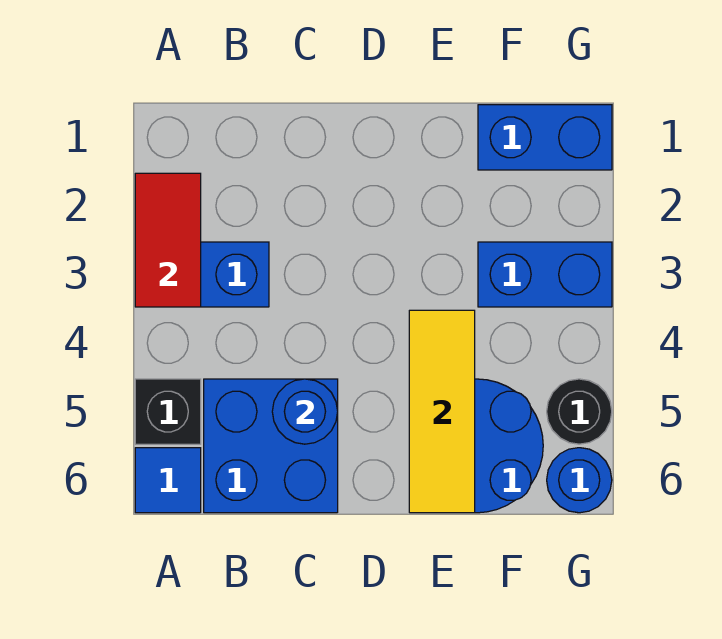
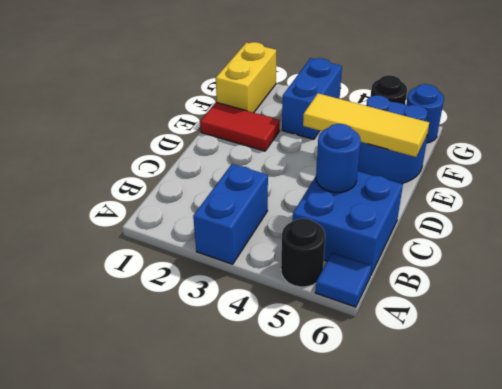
red 1x2 tile [135,173,201,307] -> red 1x2 tile moved to [200,102,280,151]
black 1x1 brick [135,379,201,444] -> black 1x1 round brick [281,218,325,287]
blue 1x2 brick [478,105,612,170] -> yellow 1x2 brick [216,42,276,113]

